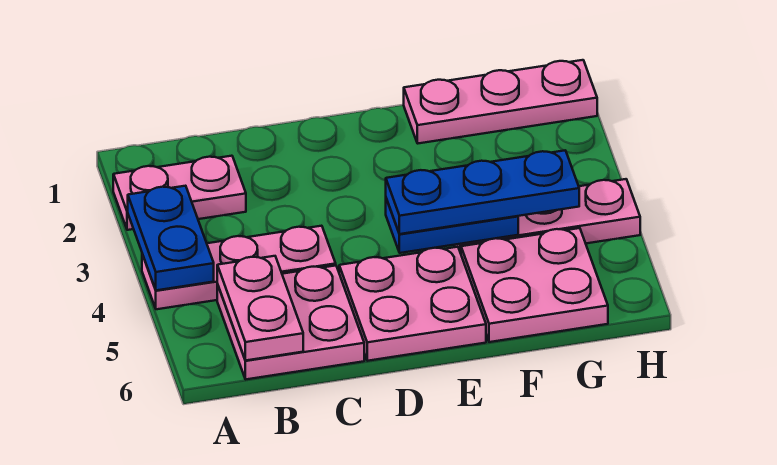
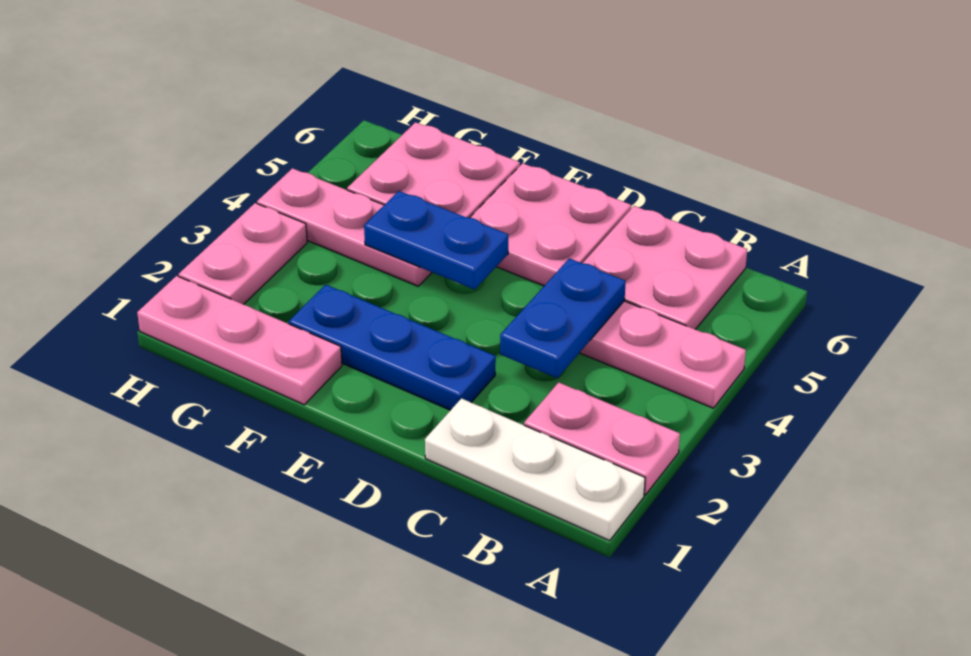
none -> white 1x3 plate [425,398,645,541]
blue 1x2 plate [128,186,214,290] -> blue 1x2 plate moved to [500,258,626,378]
pink 1x2 plate [217,256,303,361] -> pink 1x2 plate moved to [179,203,307,304]
blue 1x3 plate [386,151,579,234] -> blue 1x3 plate moved to [289,285,496,410]

